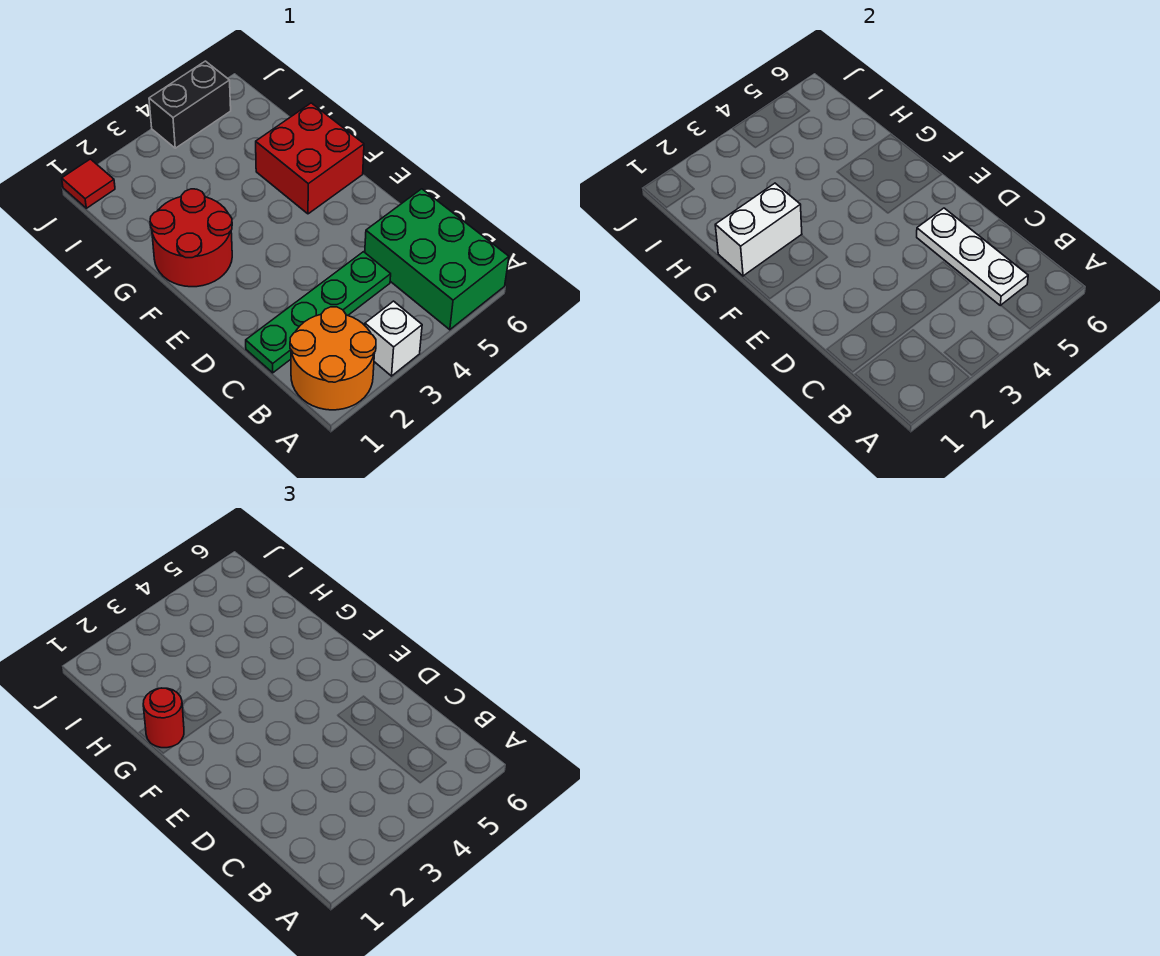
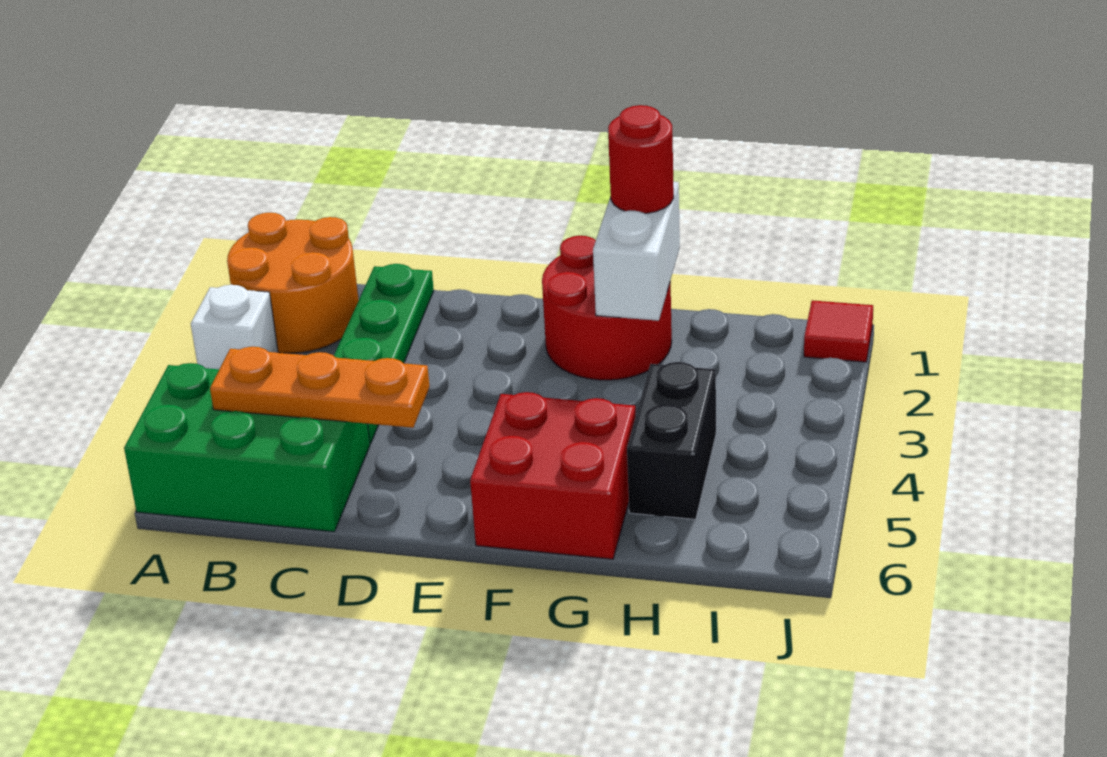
white 1x3 plate [917,208,1028,306] -> orange 1x3 plate [210,347,429,428]
black 1x2 brick [149,61,231,148] -> black 1x2 brick moved to [627,362,716,519]

